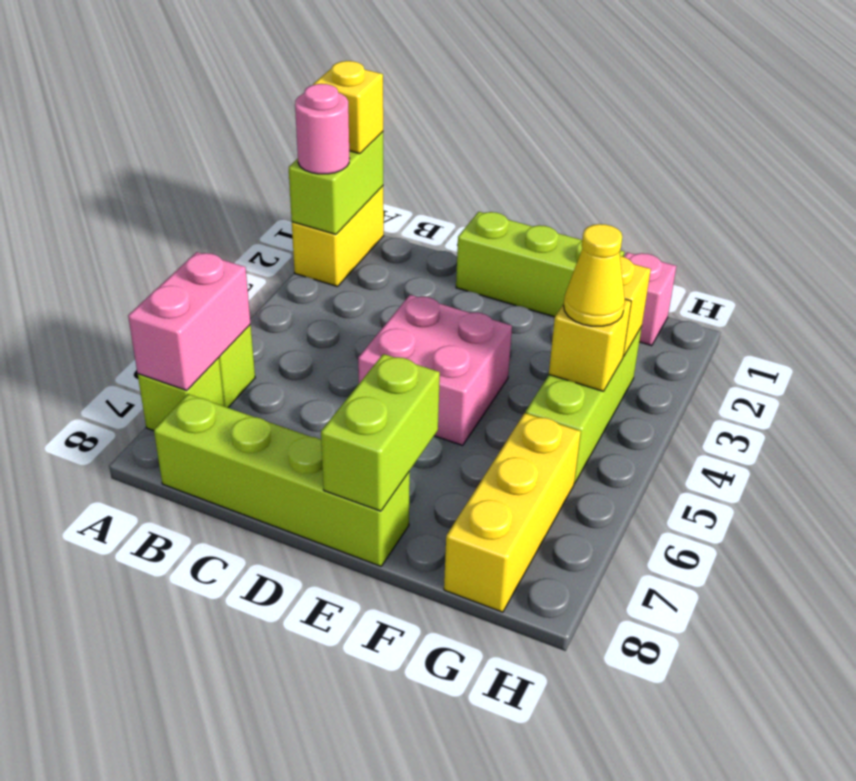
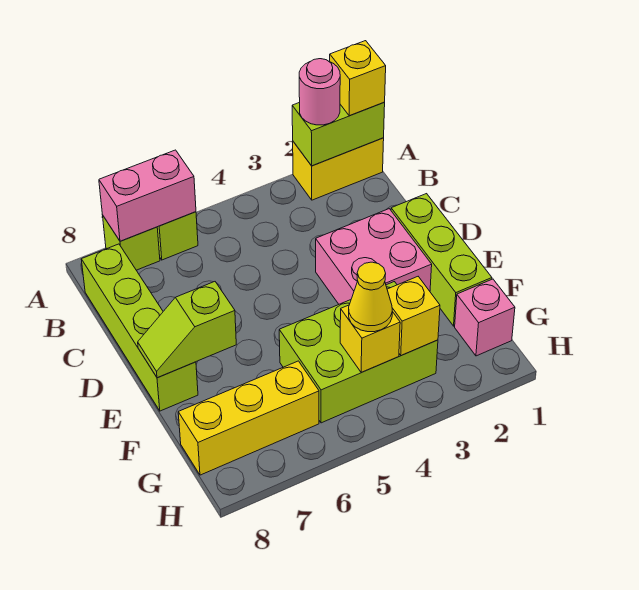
pink 2x2 brick [358,295,512,445] -> pink 2x2 brick moved to [316,209,432,304]
lime 1x2 brick [321,354,440,511] -> lime 1x2 slope [138,282,236,378]
lime 1x3 brick [526,327,642,483] -> lime 2x3 brick [279,282,438,423]

